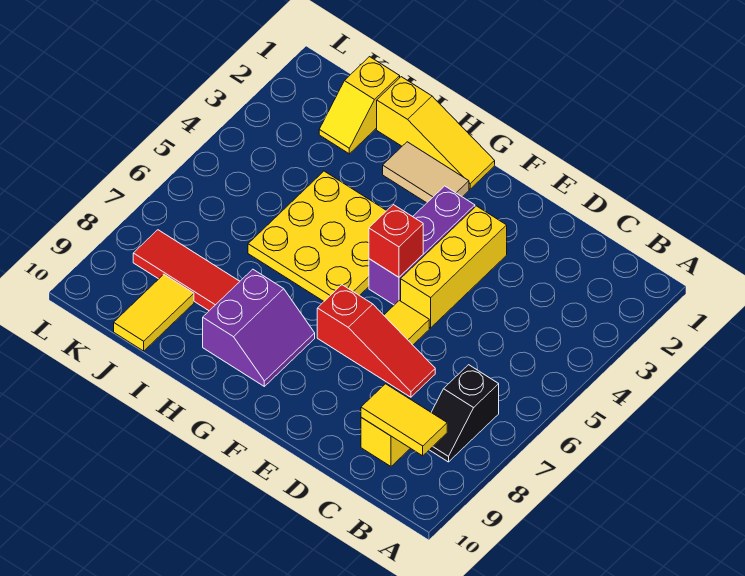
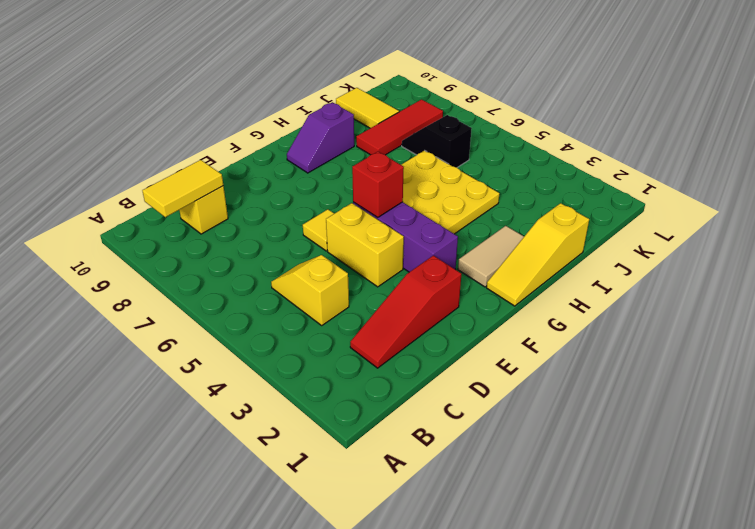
black 1x2 slope [430,365,499,462] -> black 1x2 slope moved to [402,115,472,168]
red 1x3 slope [317,285,435,397] -> red 1x3 slope moved to [350,255,461,368]
yellow 1x3 brick [401,206,507,328] -> yellow 1x2 brick [326,203,404,287]
purple 2x2 slope [203,269,315,386] -> purple 1x2 slope [287,102,354,173]
yellow 1x2 slope [319,57,400,154] -> yellow 1x2 slope moved to [271,255,349,325]

